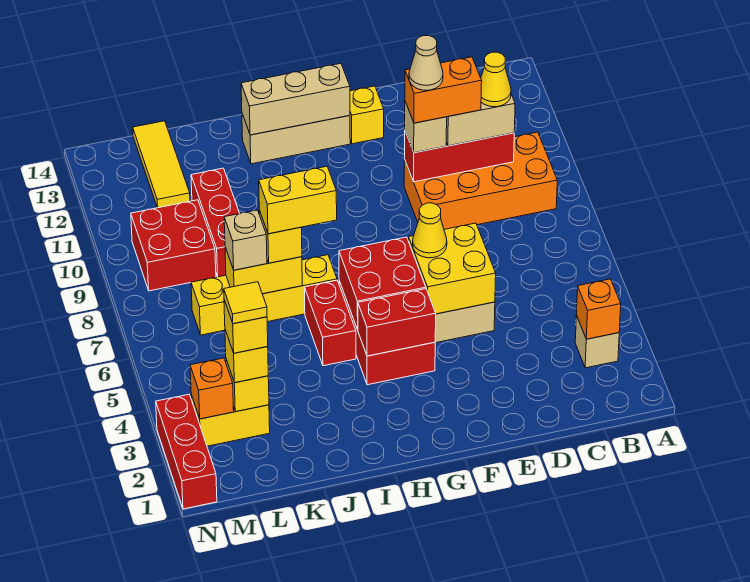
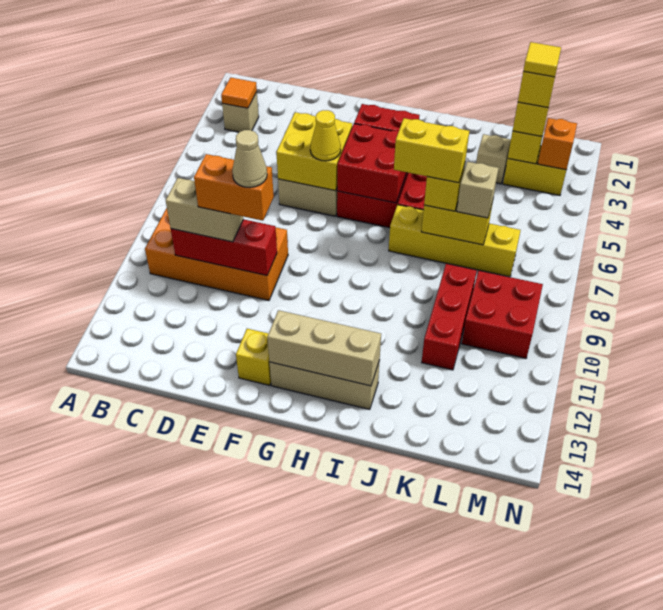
orange 1x1 brick [576,279,621,339] -> orange 1x1 tile [221,77,257,108]
yellow 1x1 cone [481,52,511,107] -> none
tan 1x1 brick [405,102,447,153] -> tan 1x1 brick moved to [476,134,511,184]
yellow 1x3 tile [133,121,190,208] -> none
red 1x3 brick [156,394,217,509] -> none

